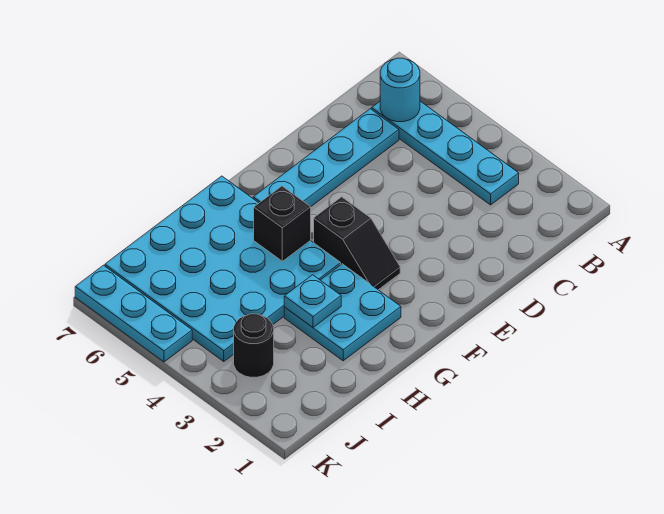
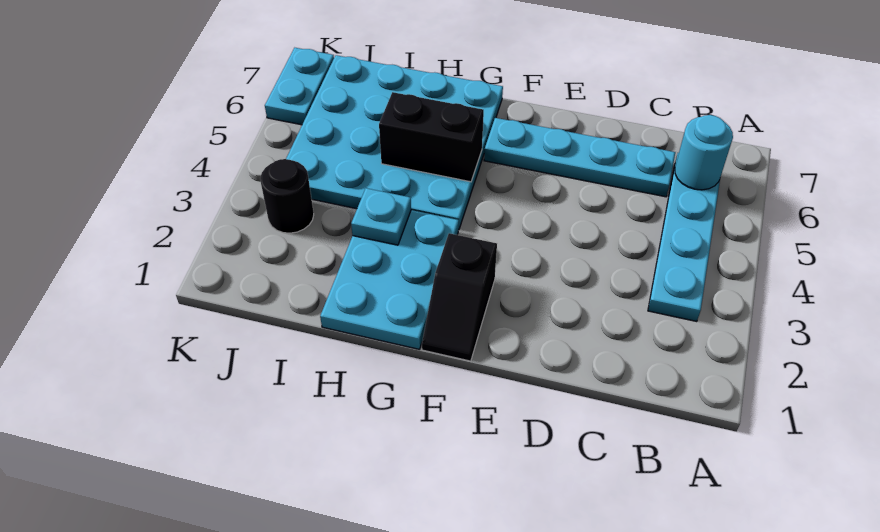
black 1x2 slope [314,197,400,290] -> black 1x2 slope moved to [422,233,497,361]
cyan 2x2 plate [284,264,401,361] -> cyan 2x3 plate [320,210,459,349]
black 1x1 brick [254,186,311,261] -> black 1x2 brick [379,92,484,182]
cyan 1x3 plate [75,265,192,362] -> cyan 1x2 plate [265,48,334,125]

